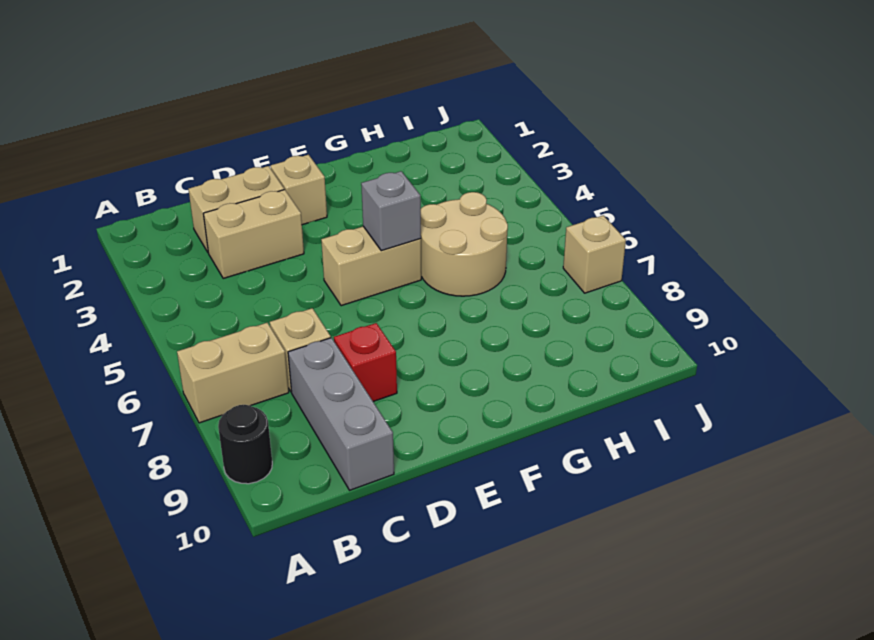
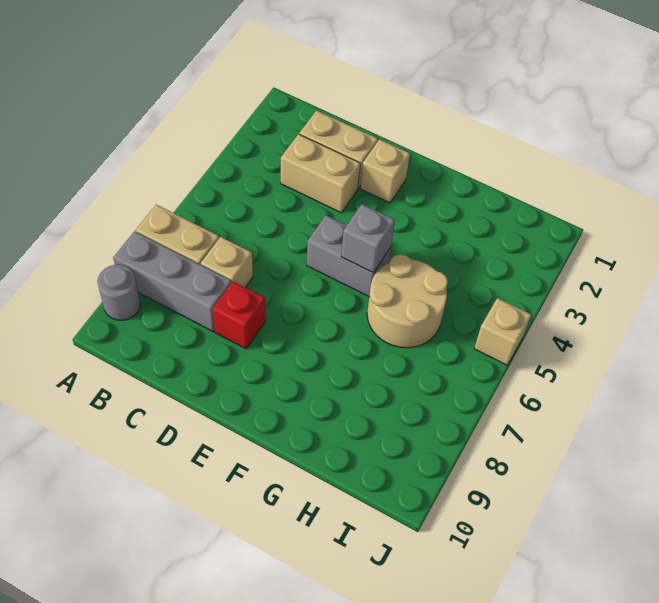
black 1x1 round brick [218,405,272,484] -> grey 1x1 round brick [98,265,141,320]
grey 1x3 brick [288,338,394,490] -> grey 1x3 brick turned to [113,231,231,331]
tan 1x2 brick [321,226,421,306] -> grey 1x2 brick [307,215,391,296]
tan 1x1 brick [563,215,626,293] -> tan 1x1 brick moved to [474,298,531,365]

